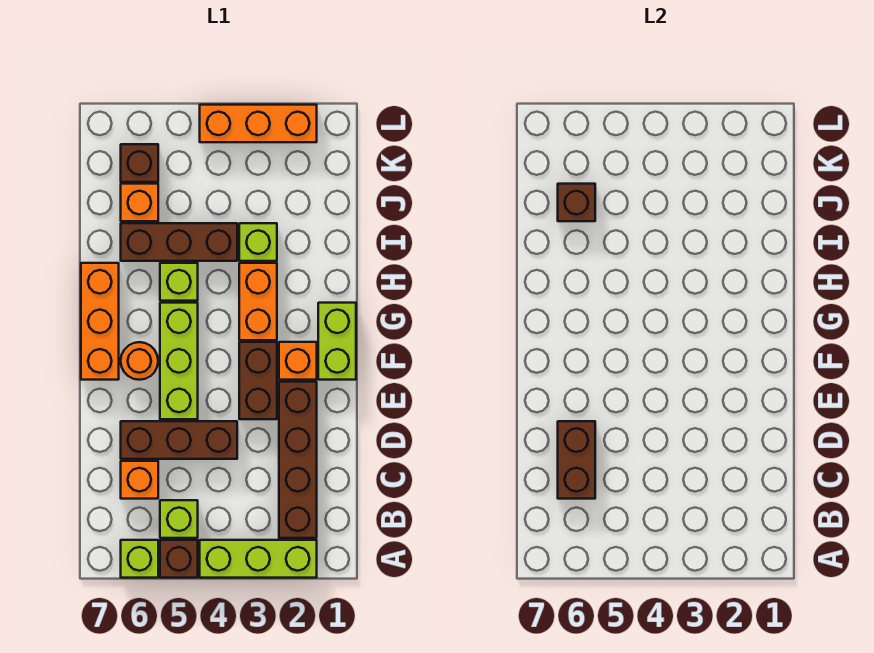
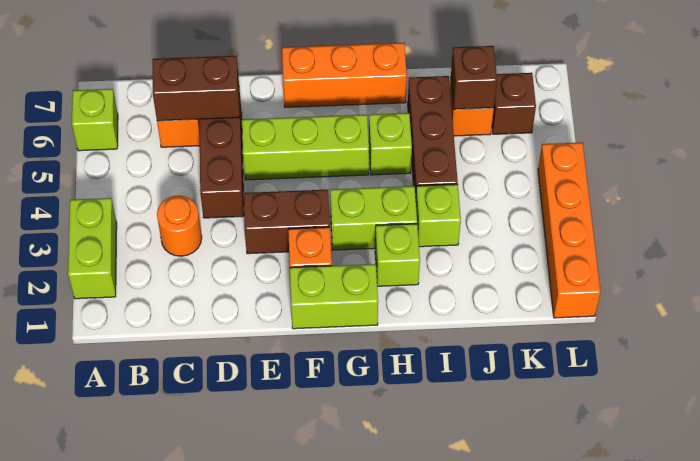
lime 1x3 brick [200,540,317,578] -> lime 1x2 brick [68,198,117,299]
brown 1x1 brick [160,540,198,578] -> none
brown 1x4 brick [279,382,317,538] -> none
lime 1x1 brick [160,500,198,538] -> lime 1x1 brick moved to [375,224,420,286]
orange 1x1 round brick [121,342,158,380] -> orange 1x1 round brick moved to [157,196,202,256]
orange 1x2 brick [239,263,277,340] -> lime 1x2 brick [330,186,417,250]
orange 1x3 brick [200,105,317,142] -> orange 1x4 brick [538,143,601,318]

